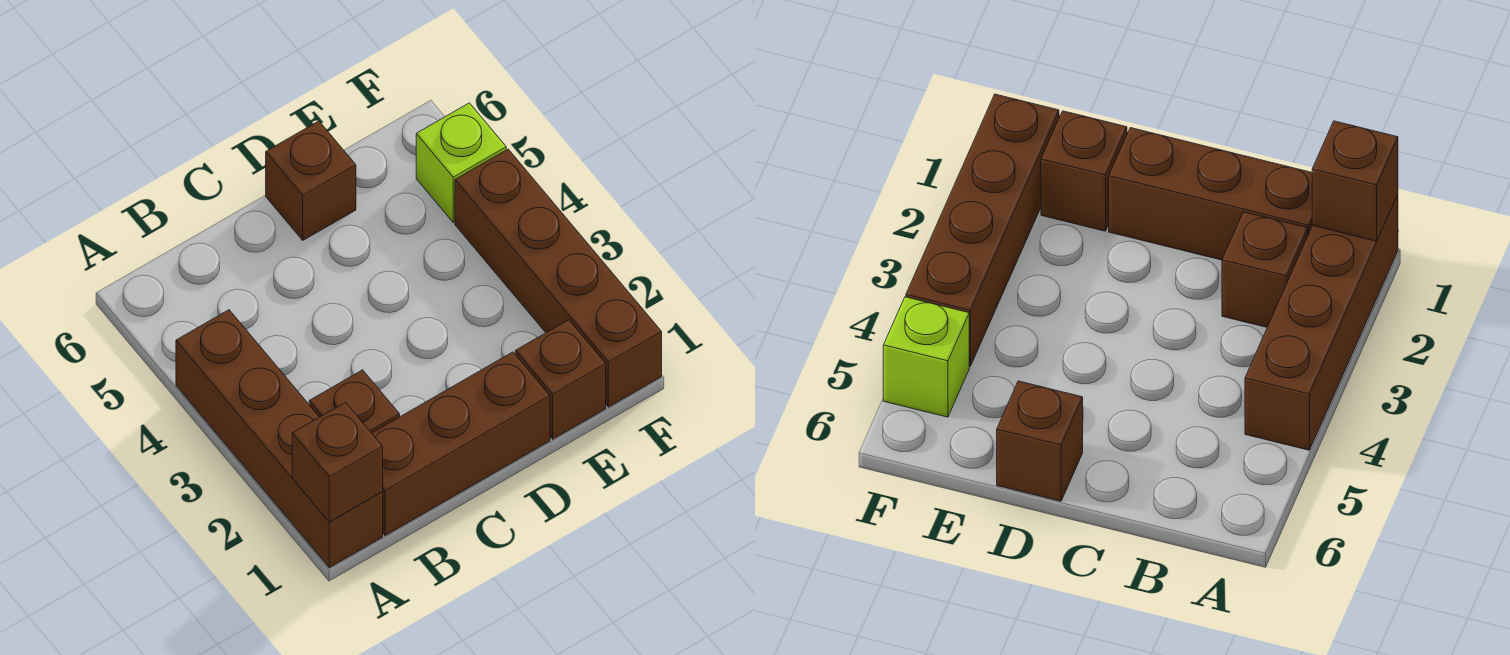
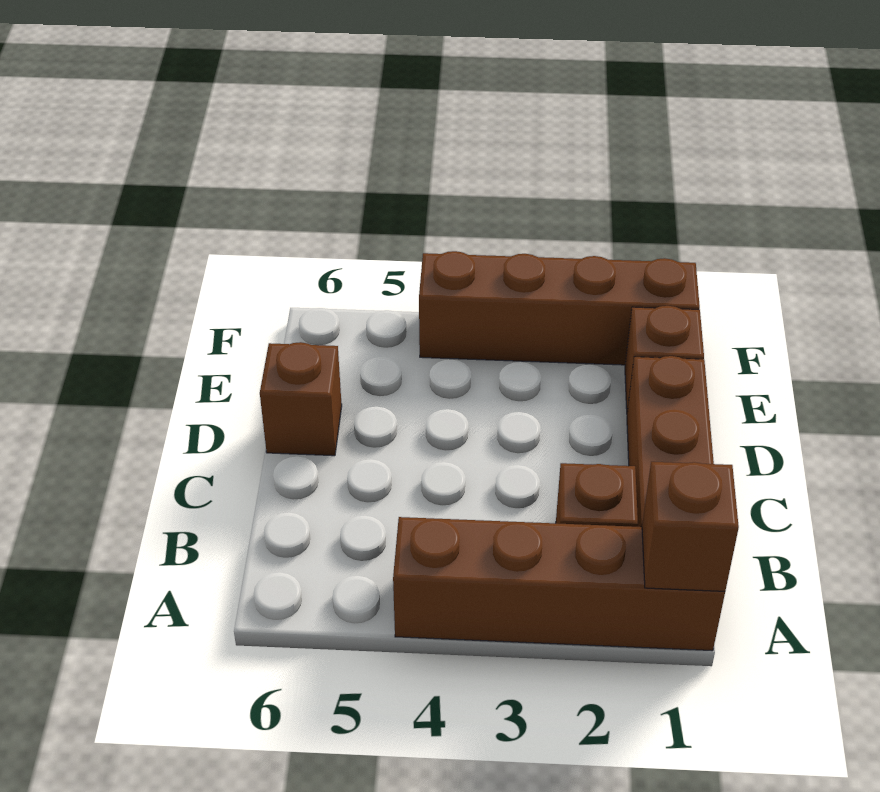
lime 1x1 brick [416,103,506,222] -> none

